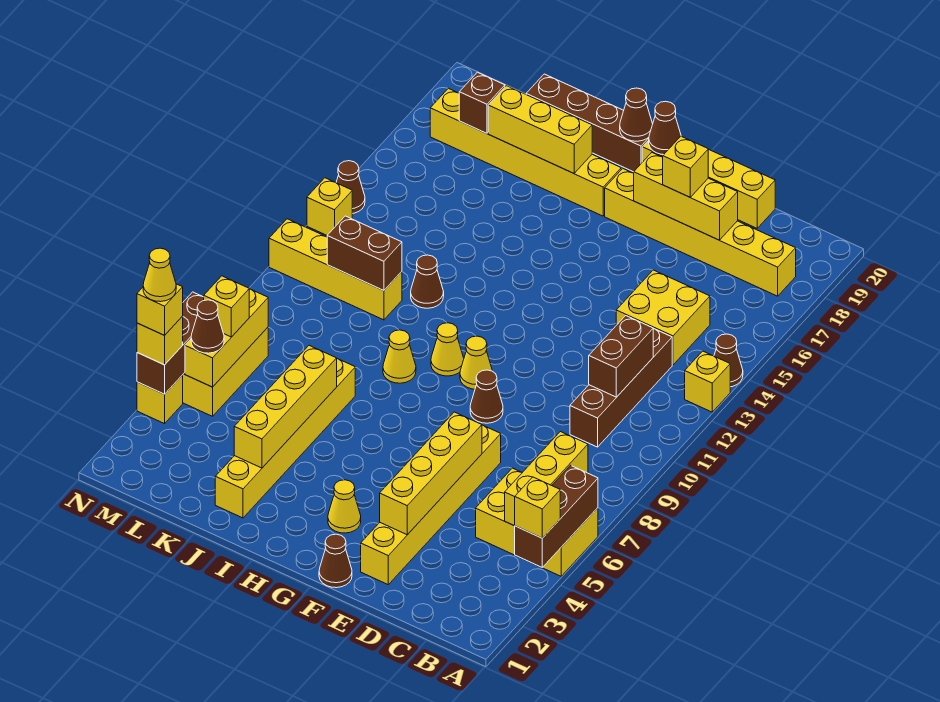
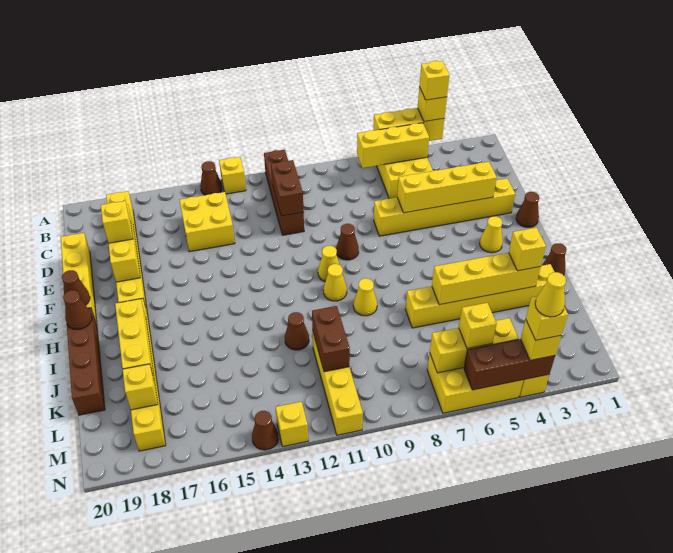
brown 1x3 brick [515,465,598,567] -> yellow 1x3 brick [373,108,444,141]
none -> yellow 1x1 brick [419,61,449,100]
brown 1x4 brick [570,329,672,447] -> brown 1x4 brick turned to [264,150,304,235]
brown 1x2 brick [589,316,653,397] -> brown 1x2 brick turned to [271,160,304,216]
none -> yellow 1x1 brick [509,227,546,271]
brown 1x1 brick [459,72,505,133] -> yellow 1x1 brick [123,364,158,410]
brown 1x1 cone [191,300,224,353] -> brown 1x1 cone moved to [542,243,566,275]

